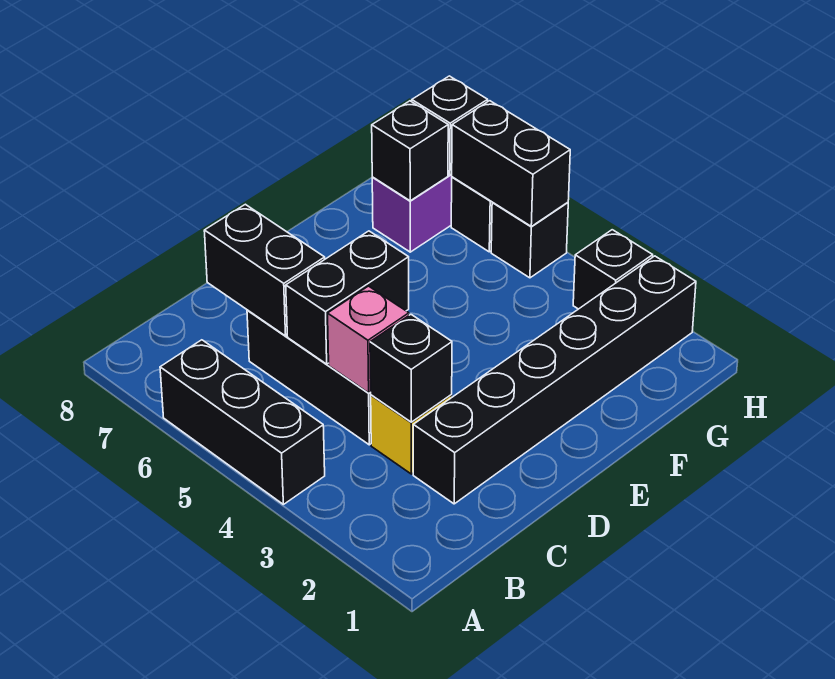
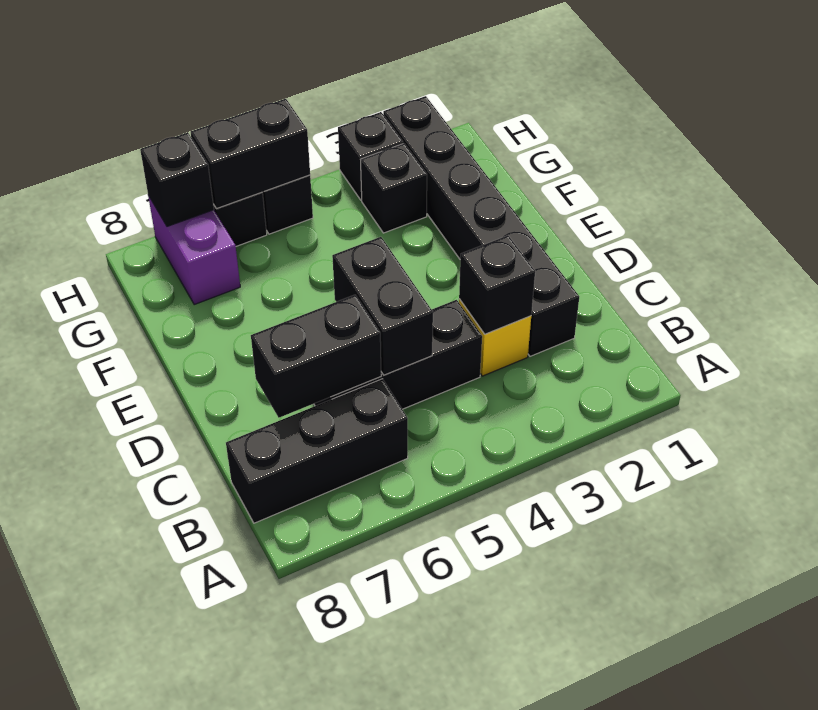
black 1x3 brick [160,340,325,504] -> black 1x3 brick moved to [226,379,408,523]
pink 1x1 brick [328,286,409,393] -> none
black 1x1 brick [372,101,448,201] -> black 1x1 brick moved to [361,144,427,233]

